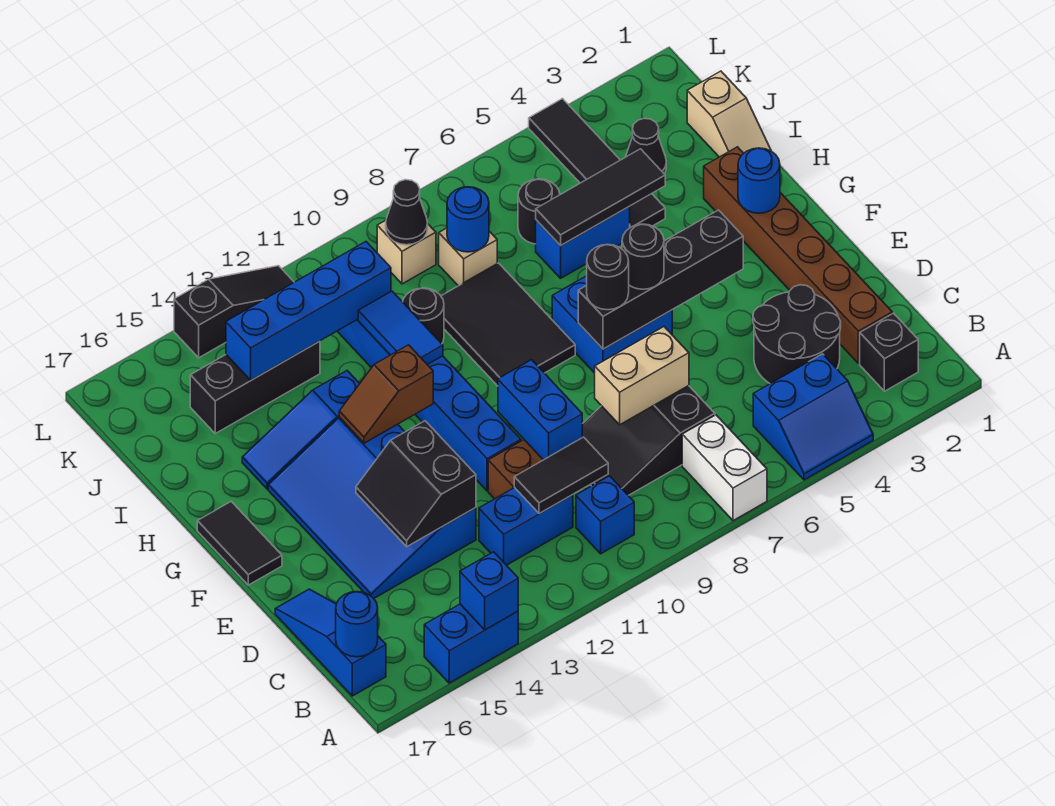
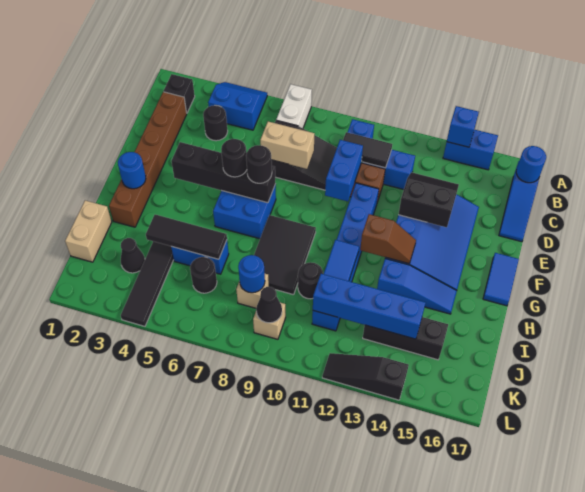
black 2x2 round brick [753,285,841,384] -> black 1x1 round brick [203,105,228,141]
black 2x2 slope [356,421,476,547] -> black 2x2 slope turned to [398,172,459,227]
black 1x2 tile [197,502,282,585] -> blue 1x2 tile [483,253,519,306]
tan 1x2 slope [687,71,771,157] -> tan 1x2 brick [65,200,112,262]

